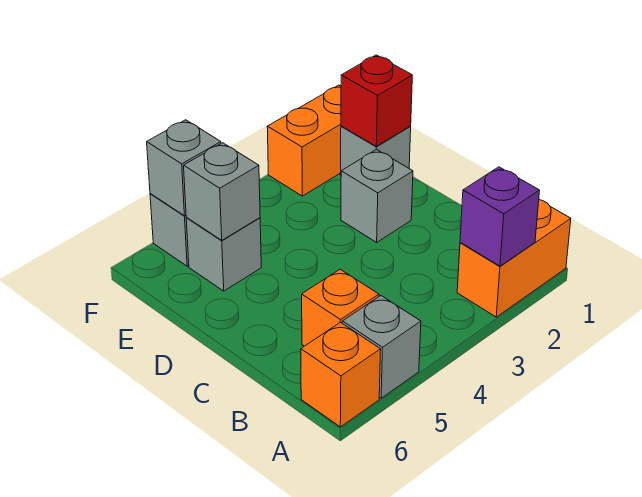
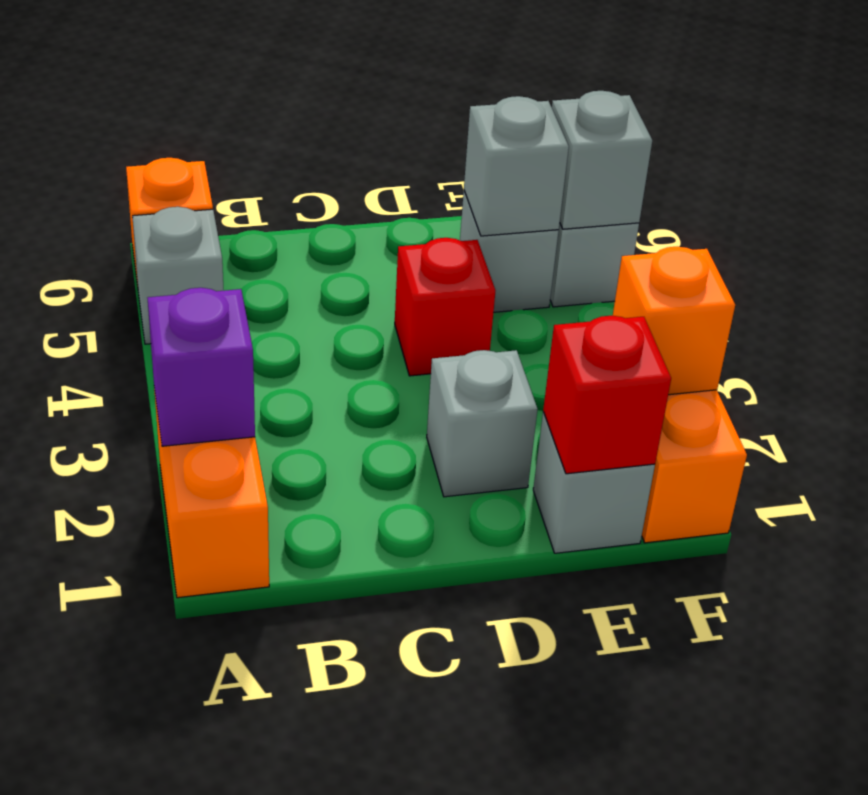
orange 1x1 brick [302,269,379,346] -> orange 1x1 brick moved to [613,247,735,395]
none -> red 1x1 brick [395,238,496,376]

